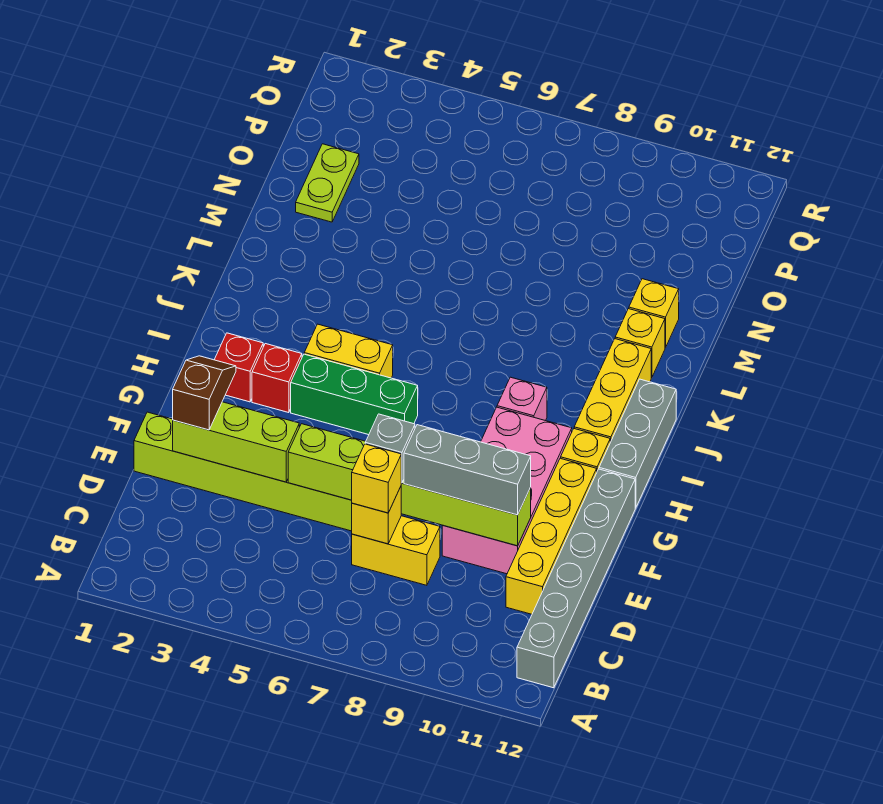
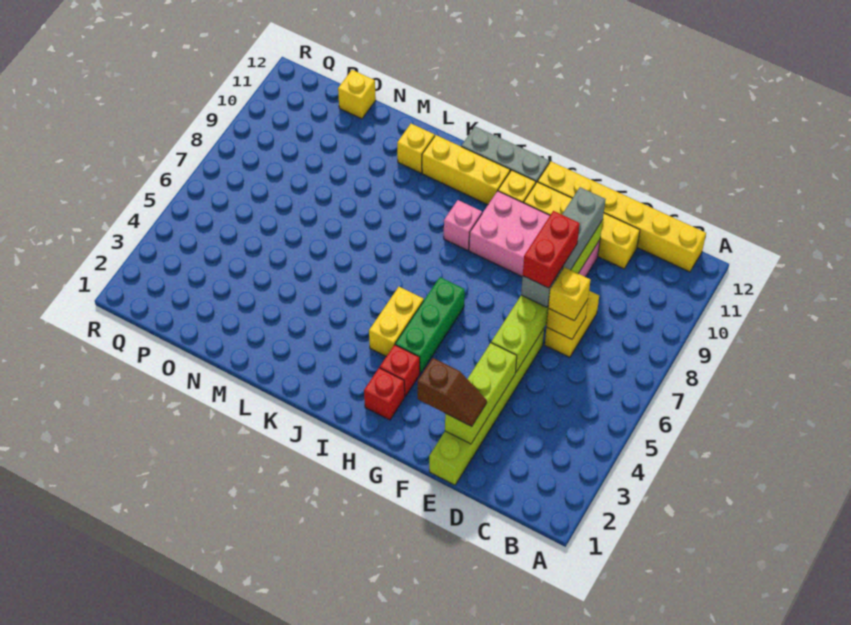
grey 1x6 brick [517,469,635,688] -> yellow 1x6 brick [538,162,706,272]
brown 1x2 slope [173,356,236,430] -> brown 1x2 slope turned to [417,358,487,426]
none -> red 1x2 brick [523,211,580,288]
yellow 1x1 brick [629,279,679,348] -> yellow 1x1 brick moved to [338,70,376,119]
lime 1x2 plate [296,144,359,222] -> none

